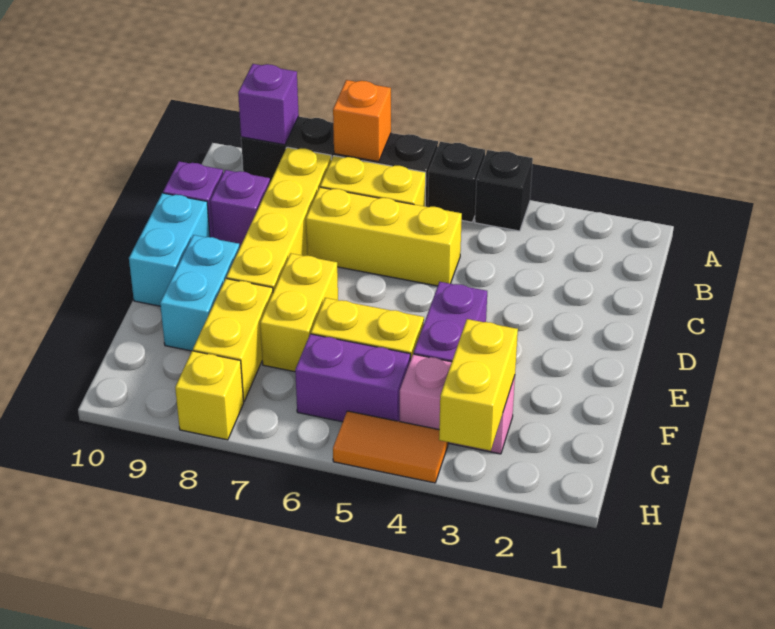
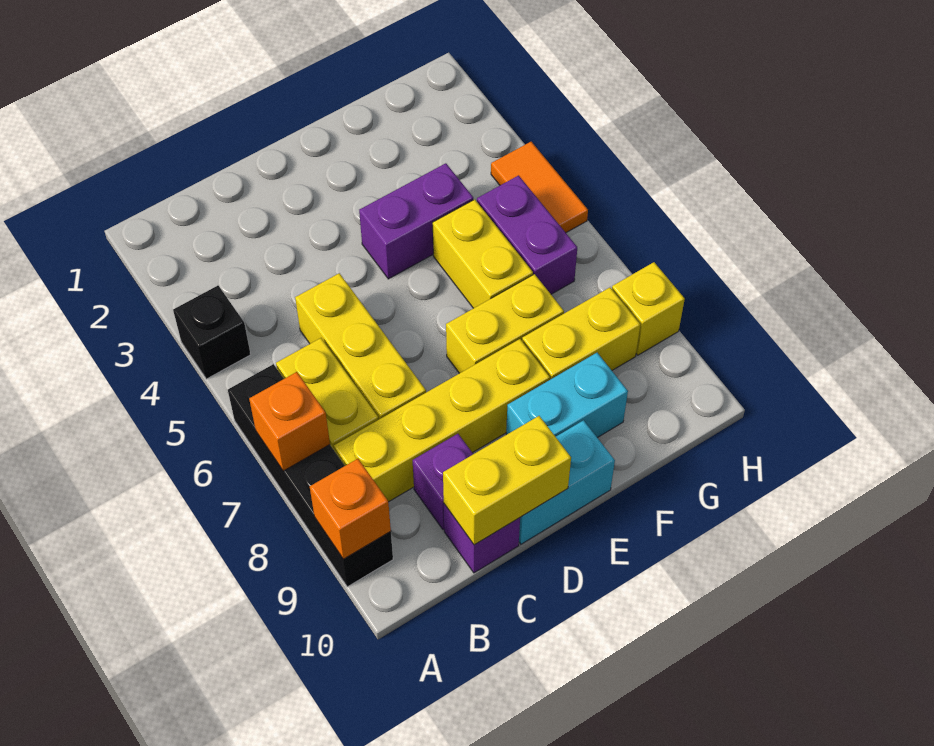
black 1x1 brick [428,142,485,222] -> none
purple 1x1 brick [238,64,299,145] -> orange 1x1 brick [310,459,391,559]
pink 1x2 brick [400,354,515,454] -> none
yellow 1x2 brick [439,319,518,451] -> yellow 1x2 brick moved to [443,416,571,545]

